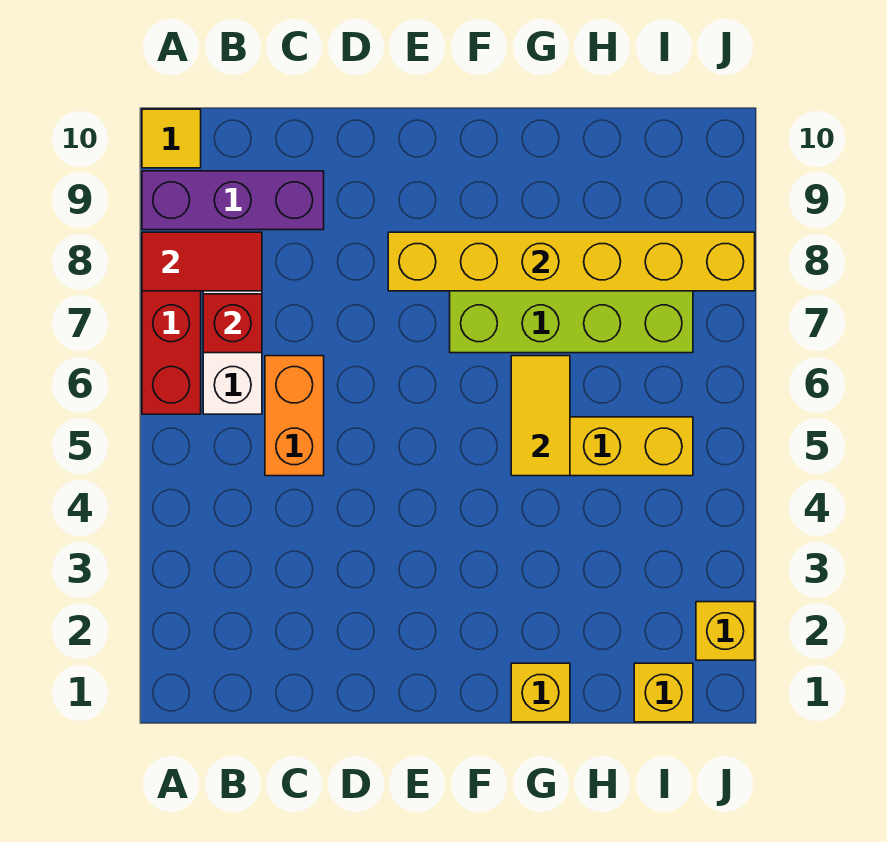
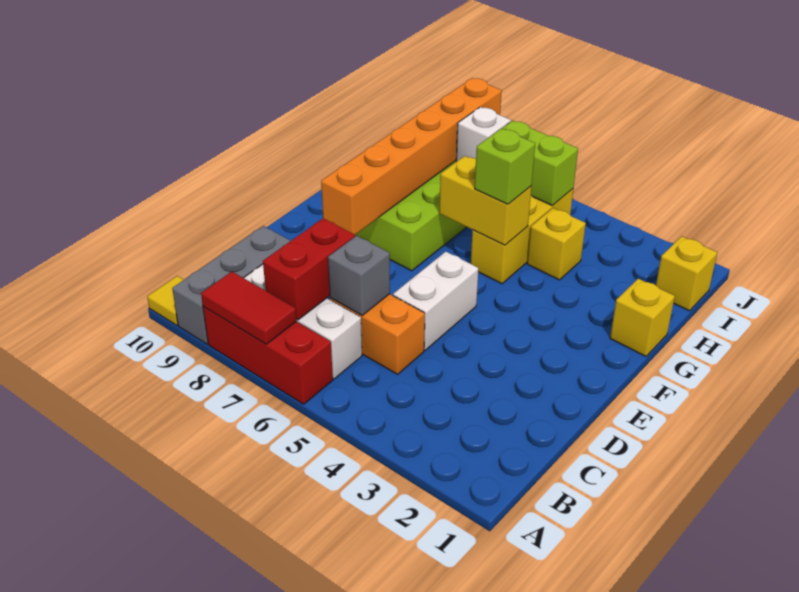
red 1x2 tile [142,232,262,291] -> red 1x2 tile turned to [201,272,297,344]
purple 1x3 brick [142,171,324,230] -> grey 1x3 brick [172,226,291,344]
red 1x1 brick [203,294,262,353] -> red 1x2 brick [263,218,355,320]
none -> grey 1x1 brick [328,236,390,315]
none -> white 1x2 brick [393,252,478,350]
yellow 1x6 brick [388,232,755,291] -> orange 1x6 brick [321,78,502,234]
yellow 1x2 tile [511,356,570,476] -> yellow 1x2 brick [439,156,531,245]
none -> lime 1x1 brick [475,128,535,204]
none -> lime 1x2 brick [502,121,578,206]
none -> white 1x1 brick [456,107,511,162]
yellow 1x1 brick [696,602,755,660] -> yellow 1x1 brick moved to [527,208,586,280]

